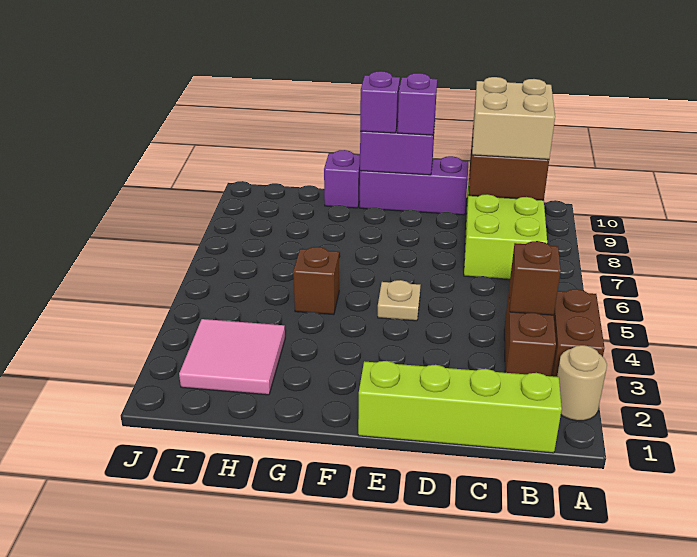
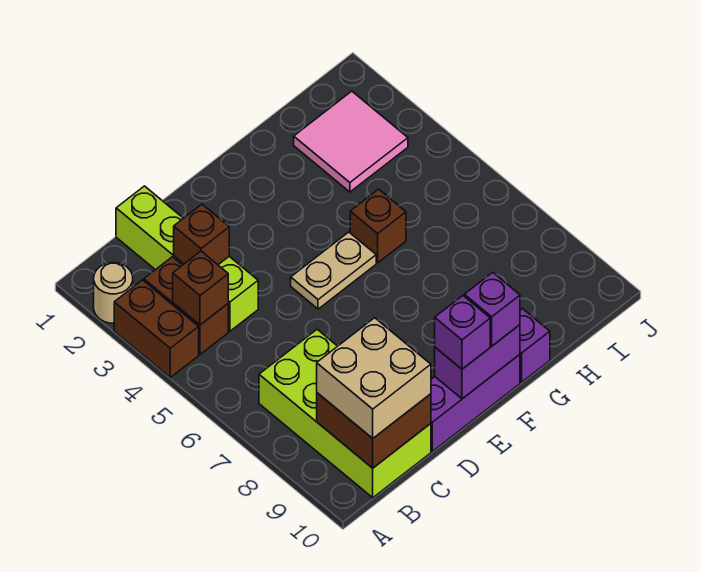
lime 1x4 brick [358,361,562,453] -> lime 1x4 brick turned to [116,186,258,331]
none -> brown 1x1 brick [174,204,229,265]
tan 1x1 plate [378,280,420,321] -> tan 1x2 plate [291,232,376,309]

